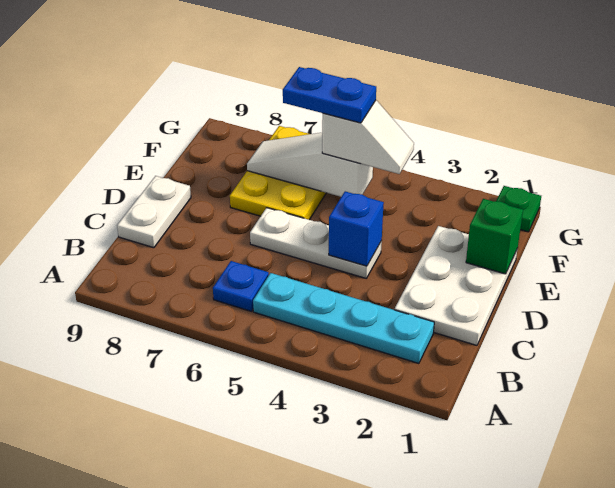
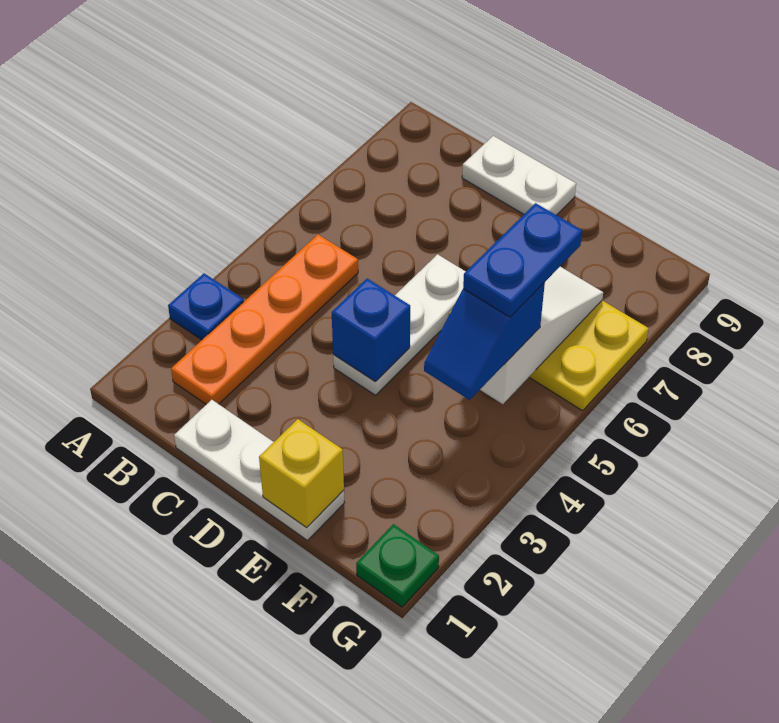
cyan 1x4 plate [253,273,434,364] -> orange 1x4 plate [171,234,358,404]
blue 1x1 plate [213,261,269,312] -> blue 1x1 plate moved to [168,273,244,340]
white 2x3 plate [395,226,517,345] -> white 1x3 plate [174,400,344,540]
green 1x1 brick [466,199,523,274] -> yellow 1x1 brick [259,419,344,528]
white 1x2 slope [322,100,414,174] -> blue 1x2 slope [424,283,545,400]

